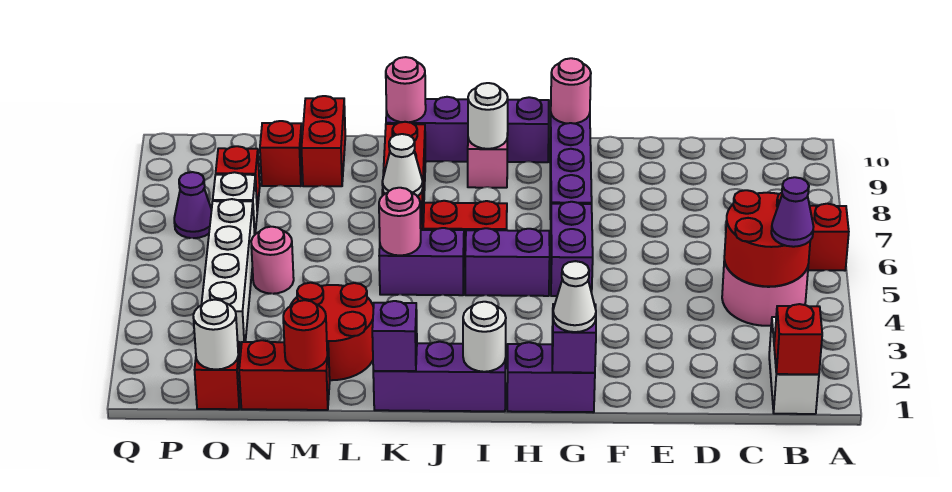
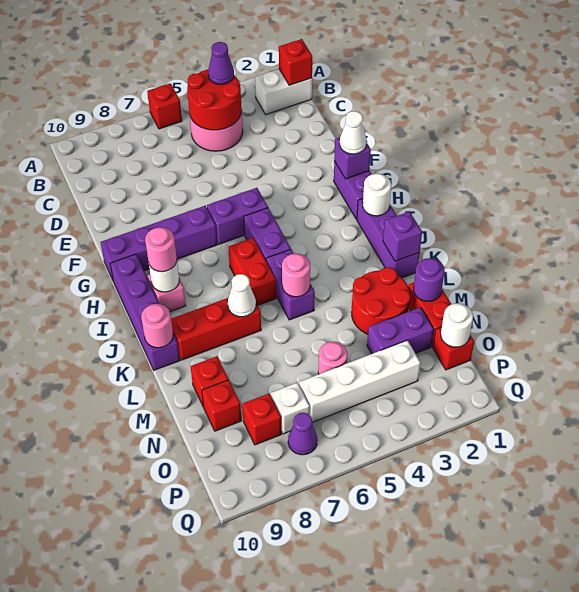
pink 1x1 round brick [551,58,591,123] -> pink 1x1 round brick moved to [145,227,177,272]
red 1x1 round brick [283,300,327,370] -> purple 1x1 round brick [414,258,445,301]
red 1x2 brick [301,96,345,186] -> red 1x1 brick [191,356,228,407]
none -> purple 1x2 brick [367,307,434,354]

